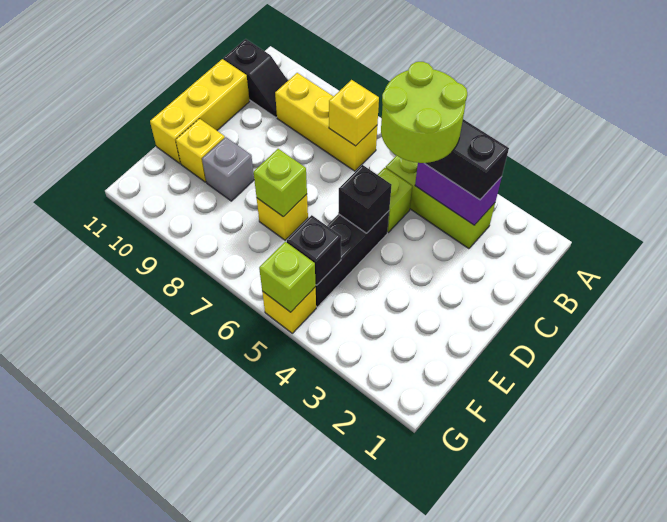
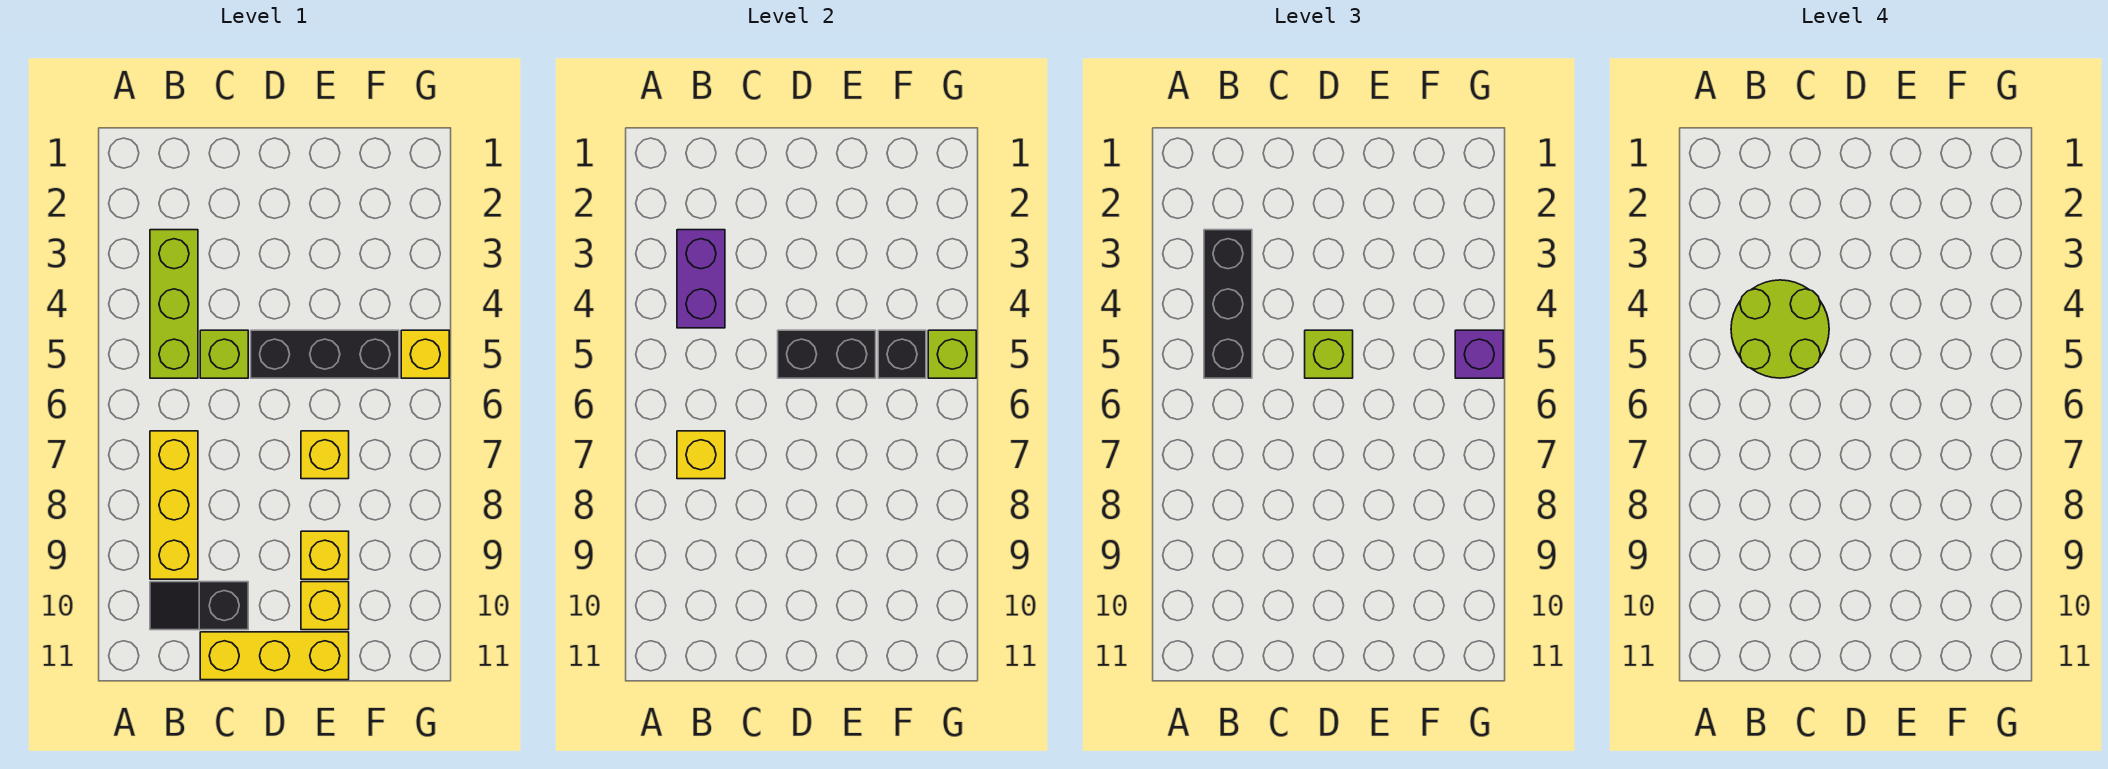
black 1x2 slope [224,39,288,118] -> black 1x2 slope turned to [150,582,248,630]
black 1x1 brick [338,165,392,233] -> black 1x2 brick [778,330,876,378]
lime 1x1 brick [253,149,307,217] -> lime 1x1 brick moved to [1305,330,1353,378]
grey 1x1 brick [202,137,254,201] -> yellow 1x1 brick [301,531,349,579]
none -> purple 1x1 brick [1455,330,1503,378]

